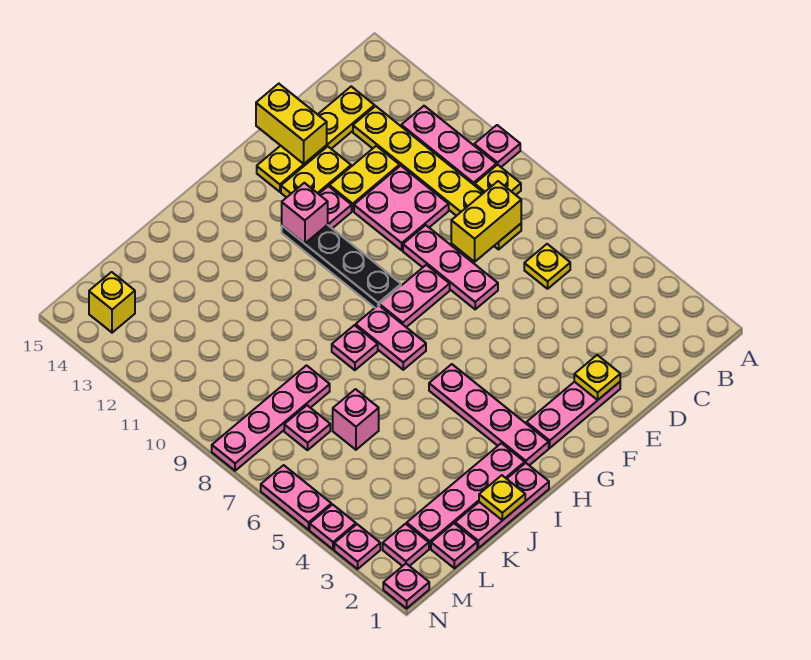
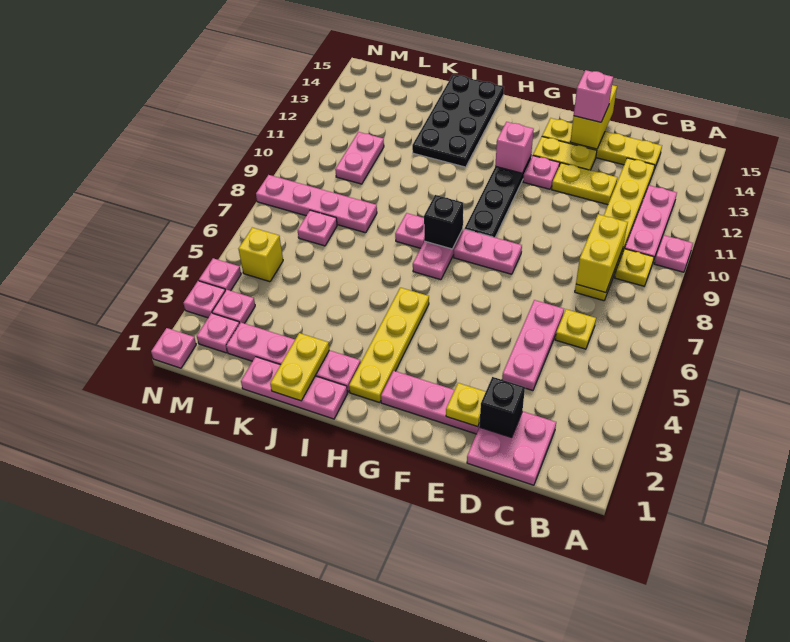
yellow 1x2 brick [451,181,521,262] -> yellow 1x2 brick turned to [576,214,628,293]
none -> black 1x1 brick [479,377,525,437]
pink 2x2 plate [354,166,449,250] -> pink 2x2 plate moved to [467,411,556,485]
pink 1x3 plate [403,225,498,309] -> pink 1x3 plate moved to [502,300,564,391]
pink 1x4 plate [429,364,549,465] -> yellow 1x4 plate [349,288,429,403]
none -> black 1x1 brick [424,195,463,249]
none -> black 2x4 plate [412,74,504,167]
yellow 1x1 plate [479,475,525,520] -> yellow 1x2 plate [270,333,329,401]
pink 1x1 brick [333,389,379,450] -> pink 1x1 brick moved to [574,70,613,122]
pink 1x1 plate [431,523,477,568] -> pink 1x1 plate moved to [212,290,255,323]
yellow 1x1 brick [89,272,135,333] -> yellow 1x1 brick moved to [239,228,283,282]
pink 1x2 plate [261,465,331,530] -> pink 1x2 plate moved to [335,132,384,184]

